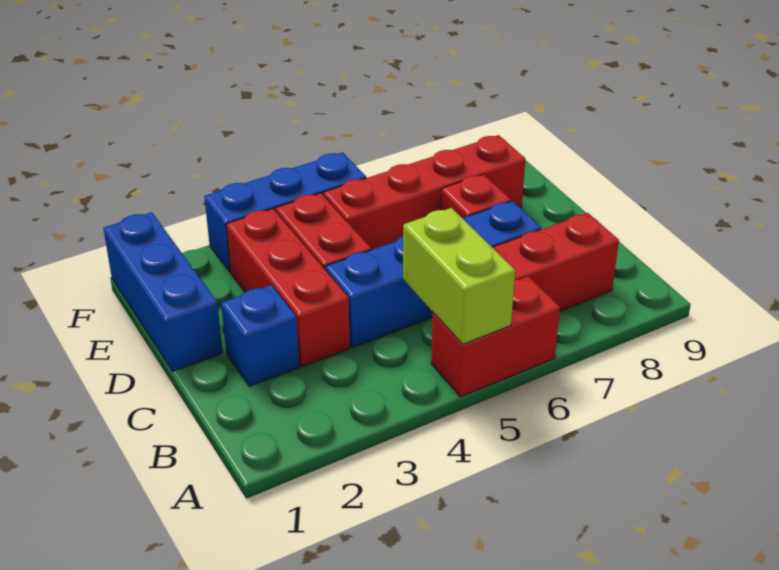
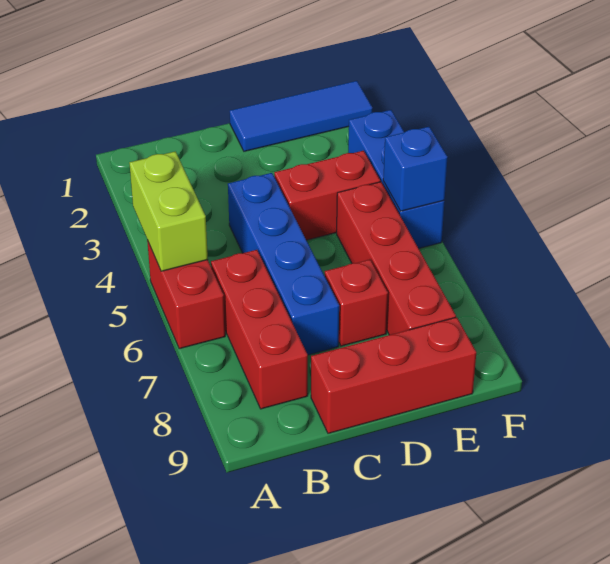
lime 1x2 brick [403,208,515,344] -> lime 1x2 brick turned to [129,151,208,271]
blue 1x1 brick [221,285,299,387] -> blue 1x1 brick moved to [383,127,448,211]
red 1x3 brick [226,209,350,367] -> red 1x3 brick moved to [311,317,476,433]
blue 1x3 brick [103,212,223,372] -> blue 1x3 tile [230,81,372,151]

